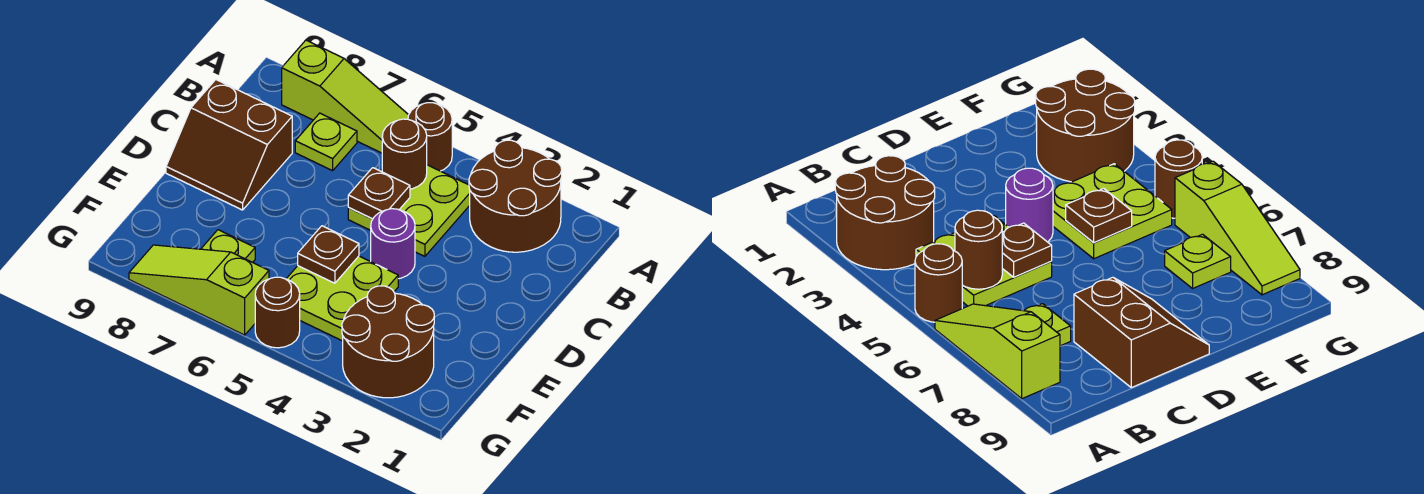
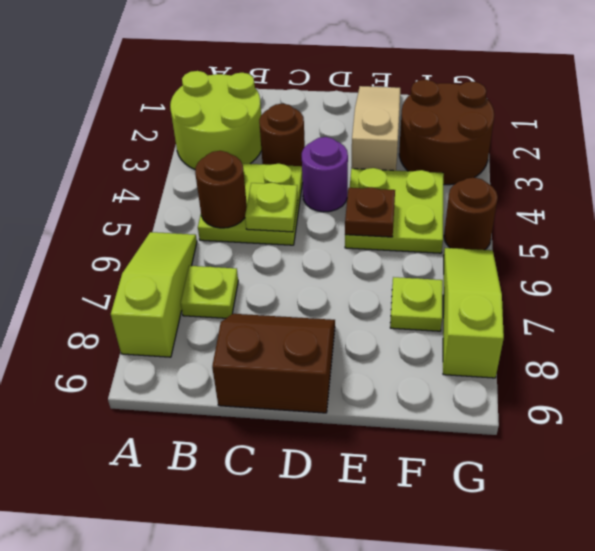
brown 2x2 round brick [469,140,562,252] -> lime 2x2 round brick [170,71,261,169]
brown 1x1 round brick [408,103,452,171] -> brown 1x1 round brick moved to [259,104,305,166]
brown 1x1 plate [348,168,410,219] -> lime 1x1 plate [245,183,298,232]
brown 2x2 slope [166,80,292,210] -> brown 2x2 slope turned to [212,314,335,413]
none -> tan 1x3 slope [351,86,400,171]
lime 1x3 slope [129,245,269,335] -> lime 1x3 slope turned to [443,248,504,378]

